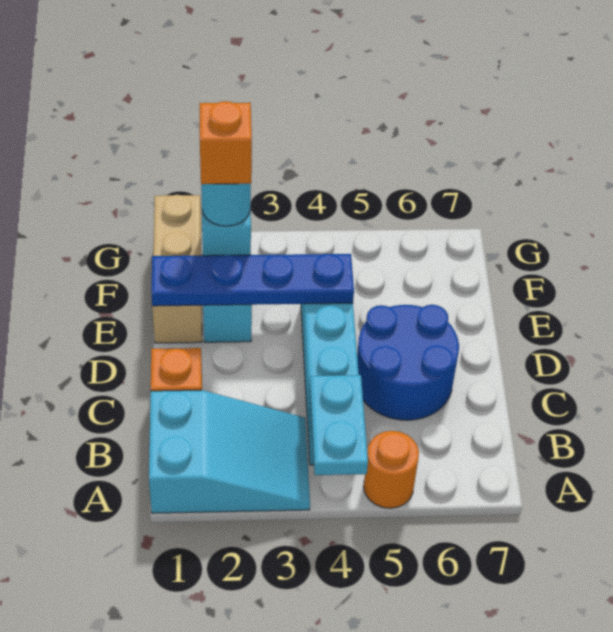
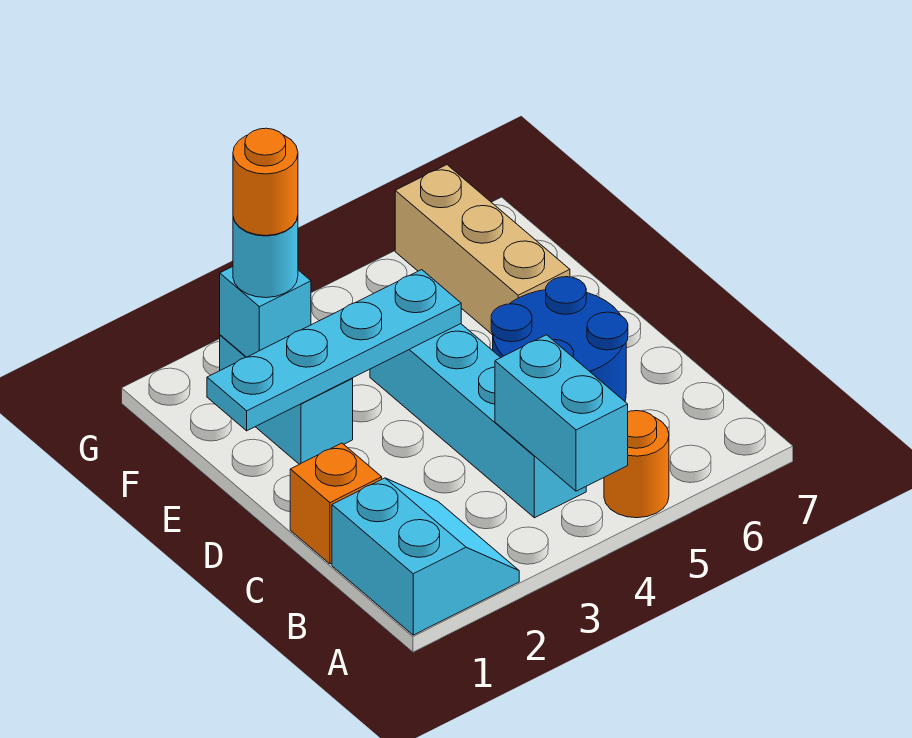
cyan 2x3 slope [149,390,310,513] -> cyan 2x2 slope [332,478,519,635]
cyan 1x2 plate [310,375,368,475] -> cyan 1x2 brick [495,335,628,491]
tan 1x3 brick [152,195,202,343] -> tan 1x3 brick moved to [395,165,570,335]
blue 1x4 plate [151,254,354,306] -> cyan 1x4 plate [207,270,461,431]
orange 1x1 brick [200,101,252,184] -> orange 1x1 round brick [233,128,298,236]

